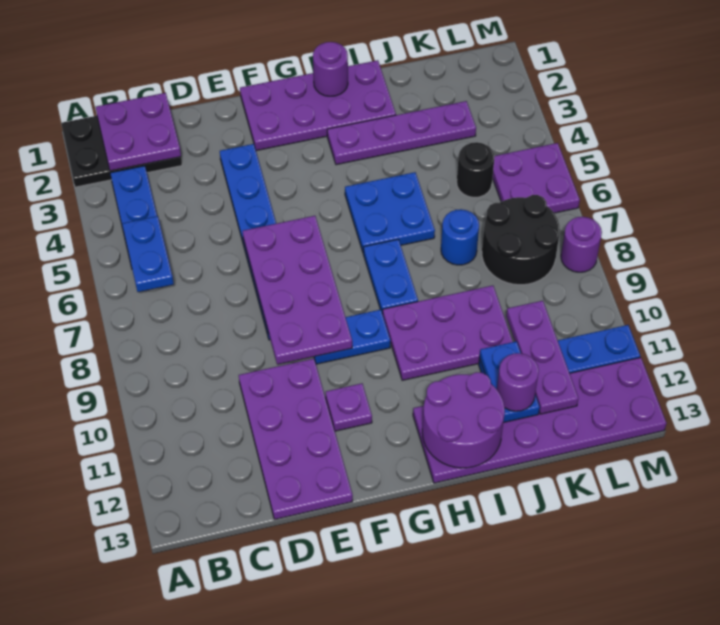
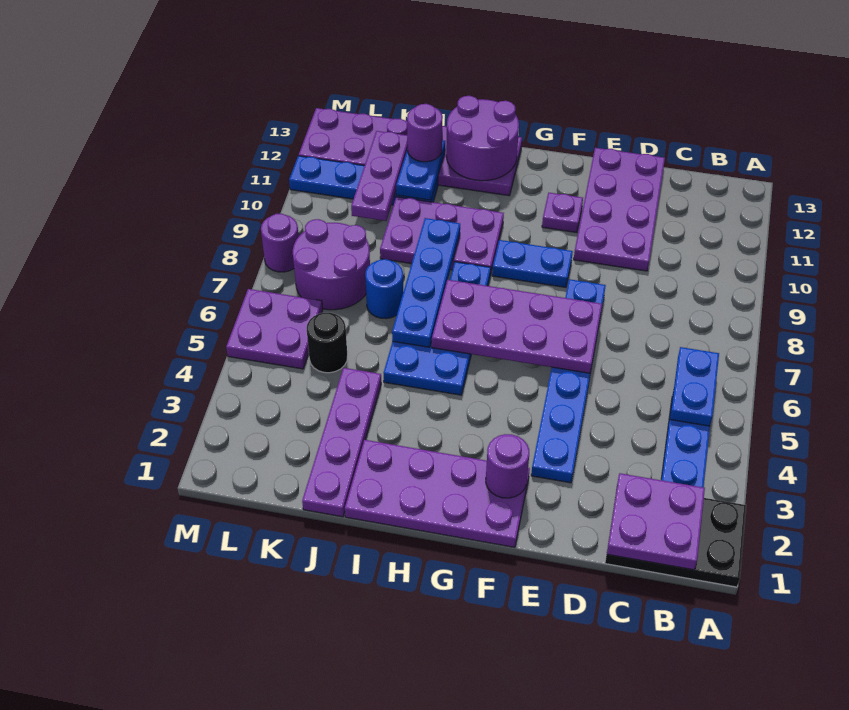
purple 2x4 plate [243,216,352,364] -> purple 2x4 plate turned to [432,280,602,373]
purple 1x1 round brick [313,42,348,96] -> purple 1x1 round brick moved to [486,434,529,498]
purple 1x4 plate [327,101,476,165] -> purple 1x4 plate turned to [302,368,381,517]
none -> blue 1x4 plate [392,218,460,347]
black 2x2 round brick [482,195,560,285] -> purple 2x2 round brick [293,219,370,310]

